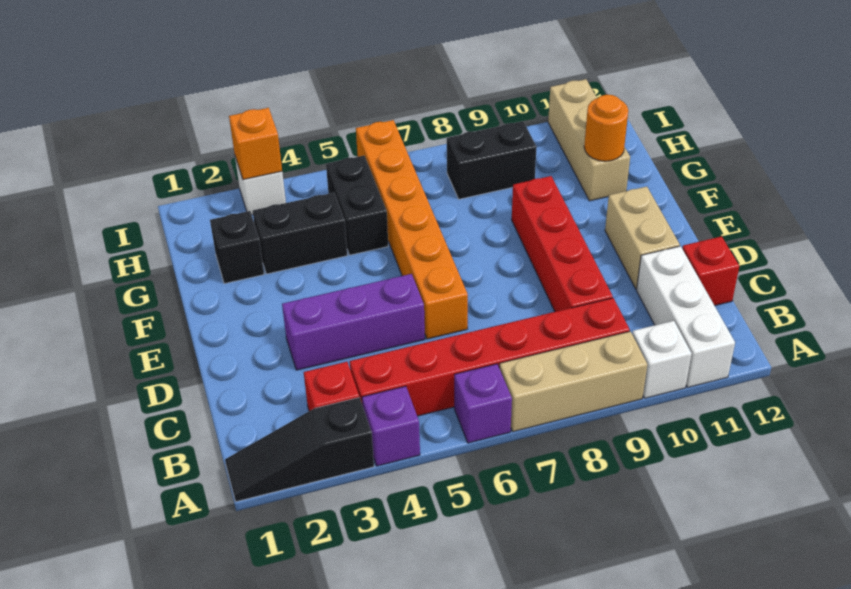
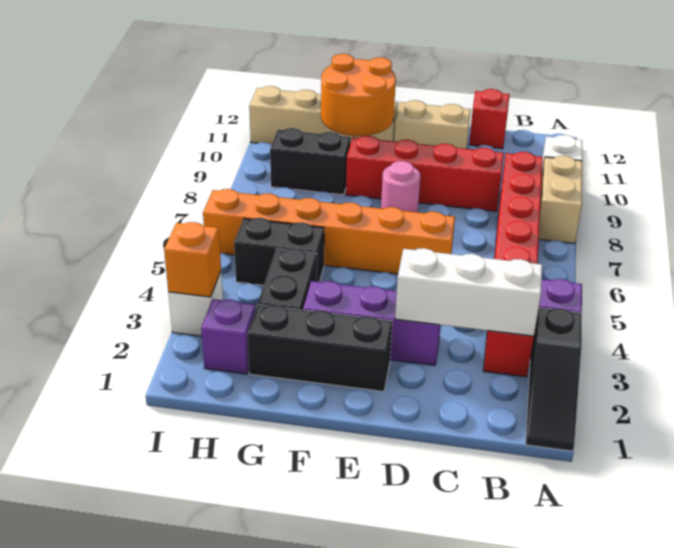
purple 1x1 brick [454,364,512,443] -> purple 1x1 brick moved to [201,299,255,374]
tan 1x3 brick [499,331,647,432] -> tan 1x2 brick [539,156,582,244]
white 1x3 brick [637,246,735,387] -> white 1x3 brick moved to [395,248,542,336]
purple 1x3 brick [282,274,425,370] -> purple 1x3 brick turned to [303,281,441,365]
none -> pink 1x1 round brick [381,161,420,212]
black 1x1 brick [210,211,264,284] -> black 1x3 brick [248,305,392,392]
tan 1x3 brick [548,79,630,201] -> tan 1x4 brick [249,86,398,145]
orange 1x1 round brick [584,95,628,161] -> orange 2x2 round brick [321,54,396,136]
black 1x2 brick [447,121,537,199] -> black 1x2 brick turned to [270,128,351,195]

